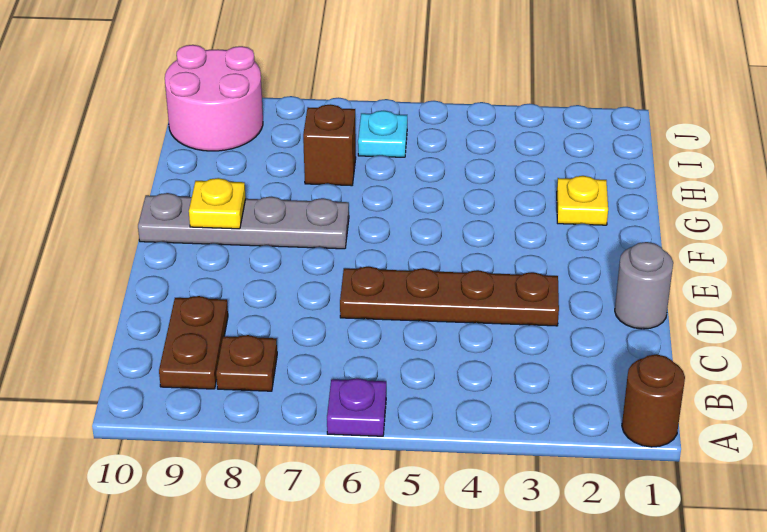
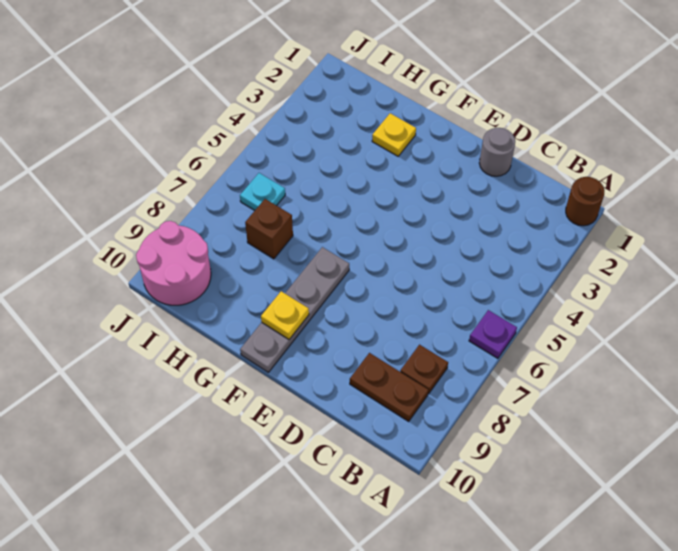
brown 1x4 plate [340,266,559,326] -> none

